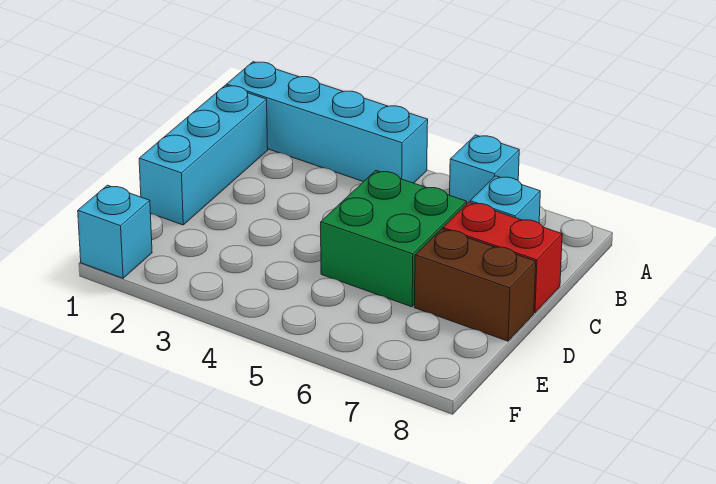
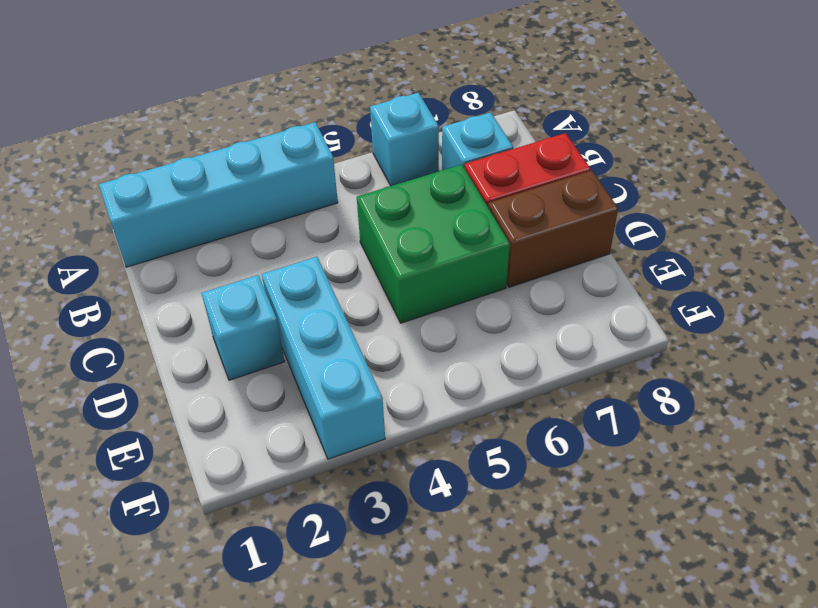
cyan 1x3 brick [139,85,268,225] -> cyan 1x3 brick moved to [262,257,385,459]
cyan 1x1 brick [78,185,152,278] -> cyan 1x1 brick moved to [202,275,285,380]

